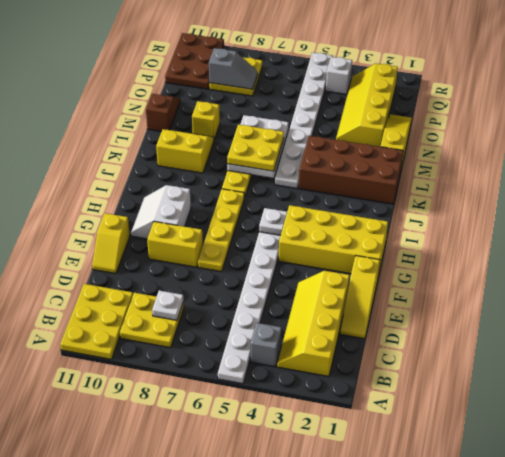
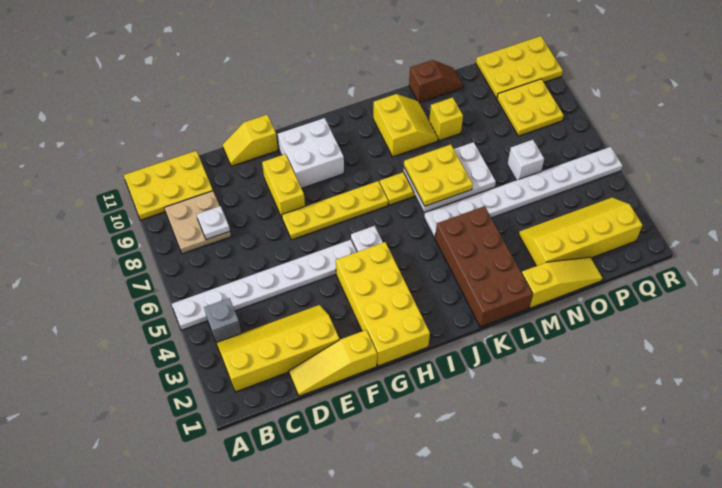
yellow 2x2 plate [120,293,184,348] -> tan 2x2 plate [165,191,231,254]
white 2x2 slope [131,185,191,239] -> white 2x2 brick [278,118,344,188]
grey 1x2 slope [209,48,258,89] -> none
brown 2x3 plate [165,33,224,89] -> yellow 2x3 plate [476,36,563,98]
white 1x1 brick [326,57,352,94] -> white 1x1 brick moved to [507,140,544,180]

